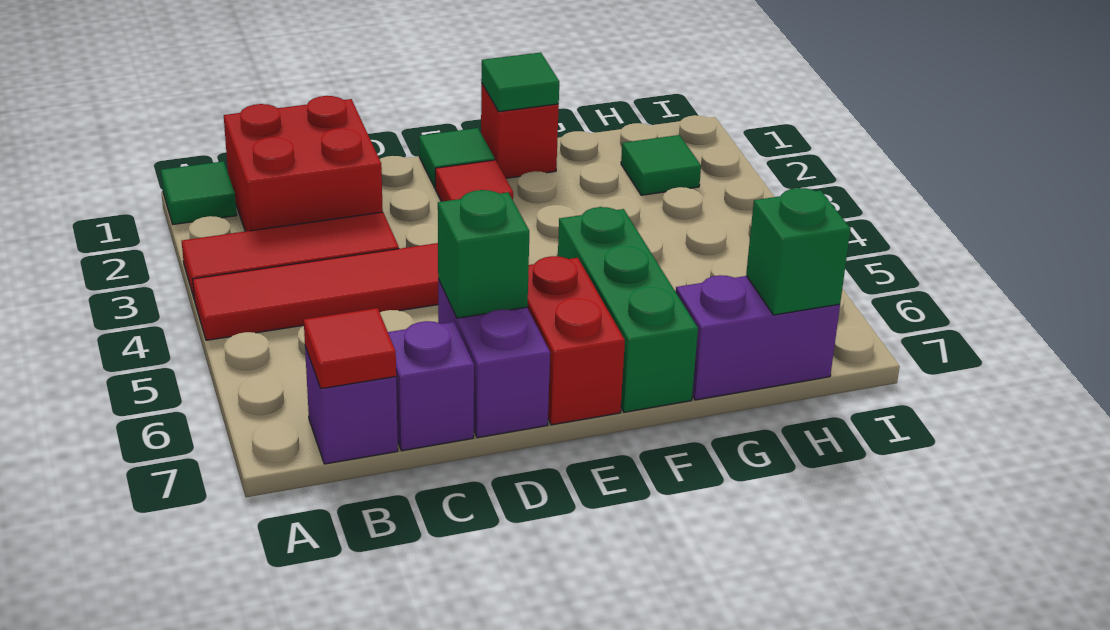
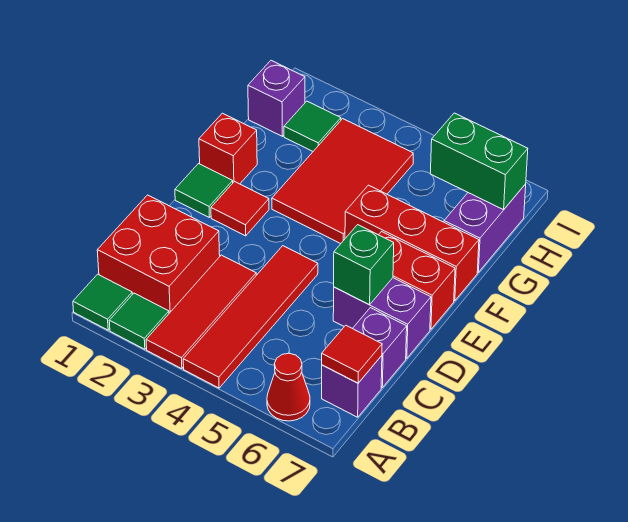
none -> red 1x1 cone [267,353,310,421]
green 1x1 tile [481,52,559,112] -> green 1x1 tile moved to [109,293,169,349]
none -> red 2x3 tile [272,119,413,244]
green 1x3 brick [558,207,698,412] -> red 1x3 brick [345,185,479,301]
none -> purple 1x1 brick [248,61,305,136]
green 1x1 brick [746,188,850,315] -> green 1x2 brick [430,113,528,210]

